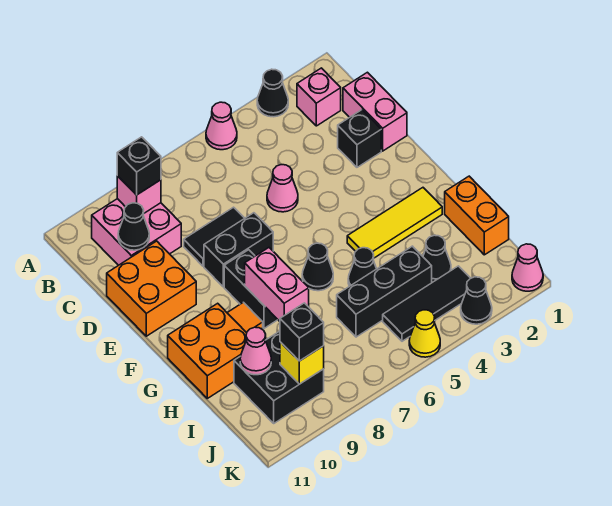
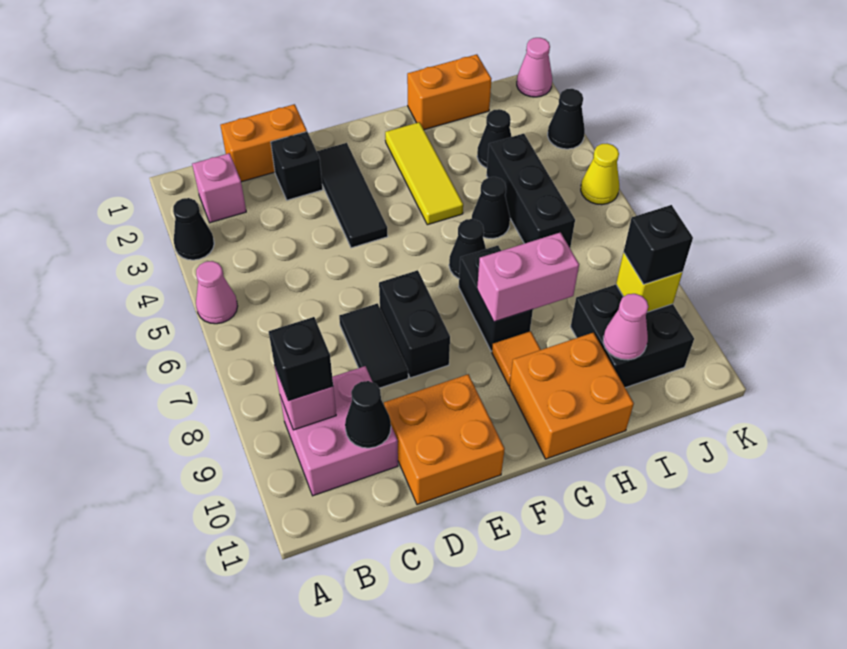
pink 1x2 brick [343,72,407,151] -> orange 1x2 brick [220,104,307,182]
pink 1x1 cone [267,165,298,212] -> none
black 1x2 brick [224,250,278,328] -> black 1x2 brick turned to [459,246,533,351]
black 1x3 tile [383,266,470,341] -> black 1x3 tile moved to [317,143,388,248]

